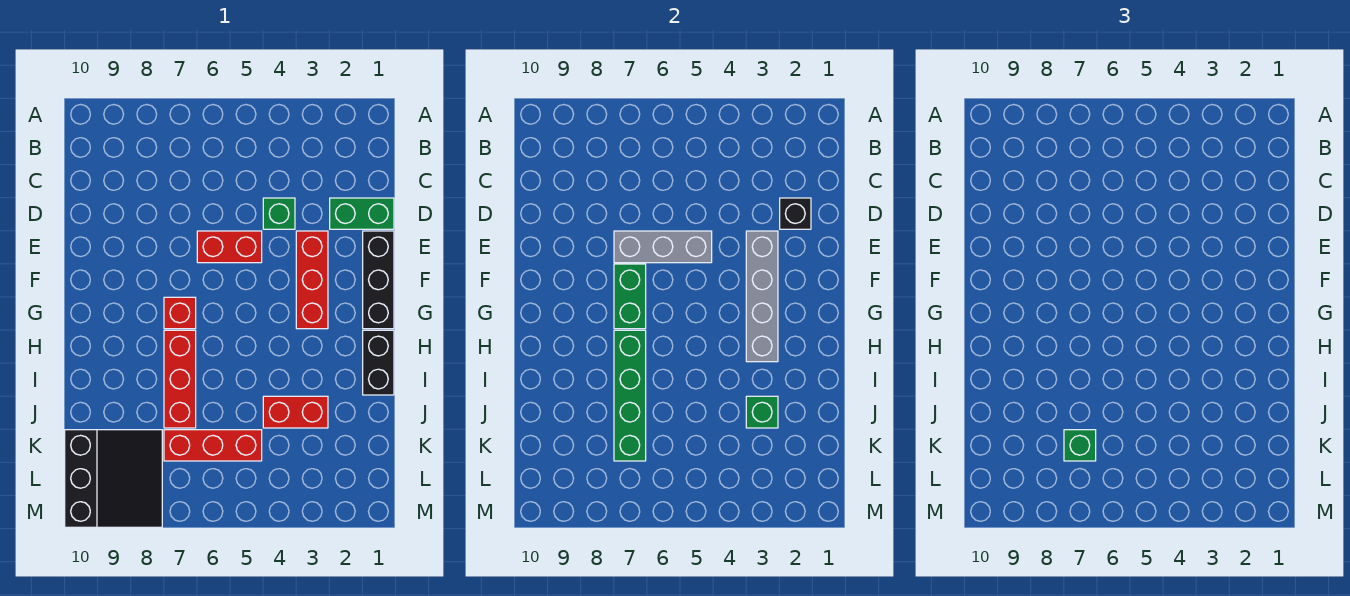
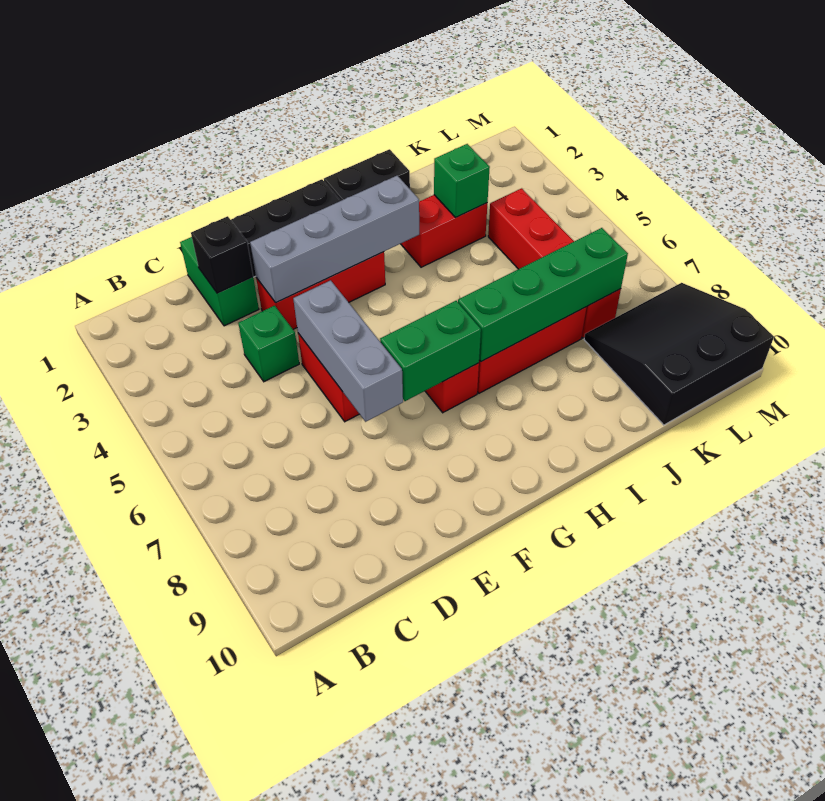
red 1x2 brick [263,396,328,428] -> red 1x2 brick turned to [401,195,487,267]
red 1x3 brick [164,430,262,461] -> red 1x4 brick [488,188,621,338]
green 1x1 brick [1064,430,1096,461] -> none

